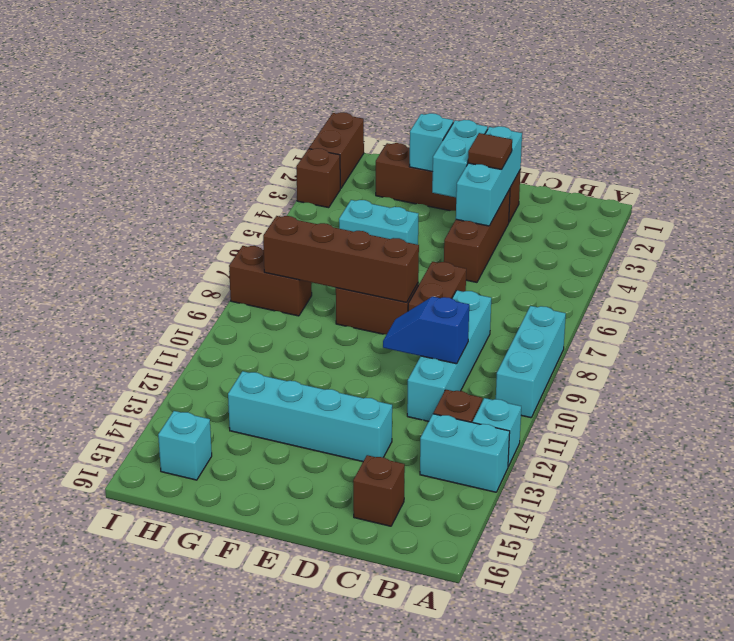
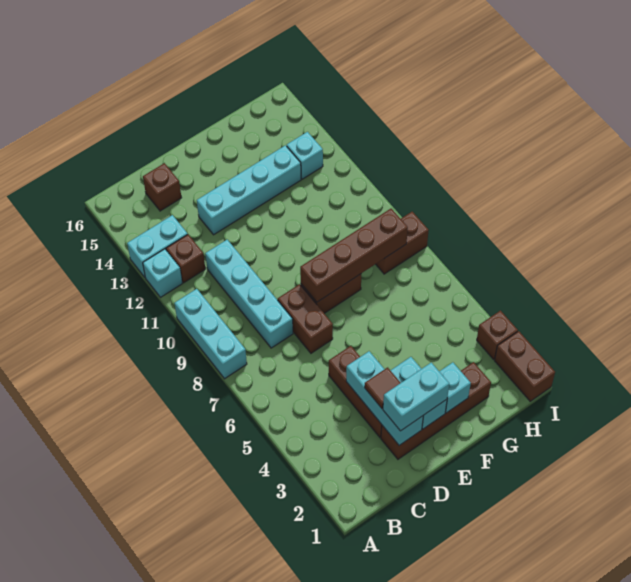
blue 1x2 slope [383,297,469,364] -> none
cyan 1x2 brick [339,200,418,245] -> cyan 1x2 brick moved to [383,363,449,431]
cyan 1x1 brick [158,411,212,480] -> cyan 1x1 brick moved to [287,132,323,179]

